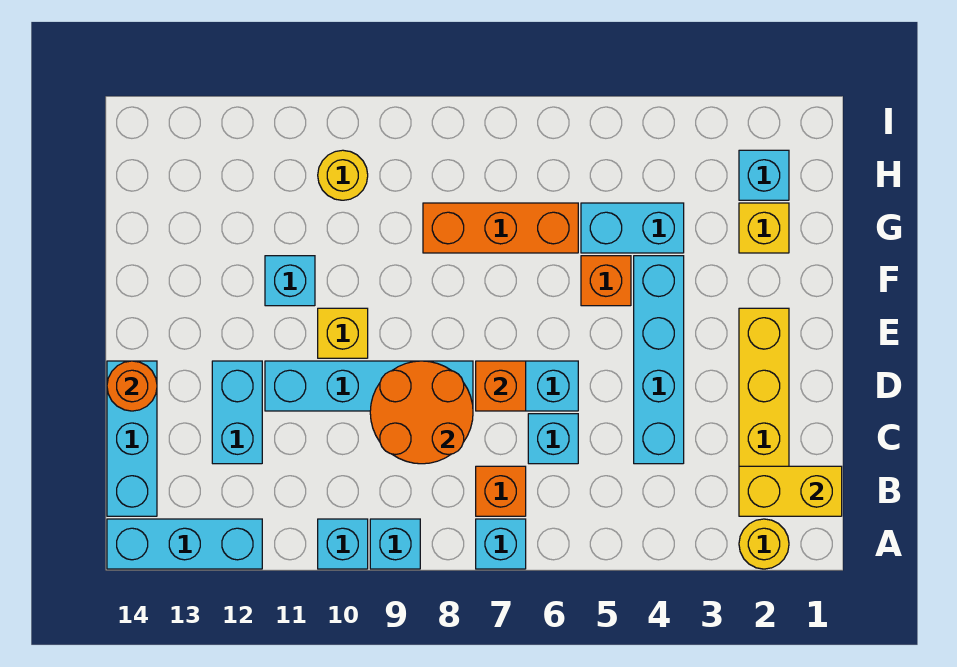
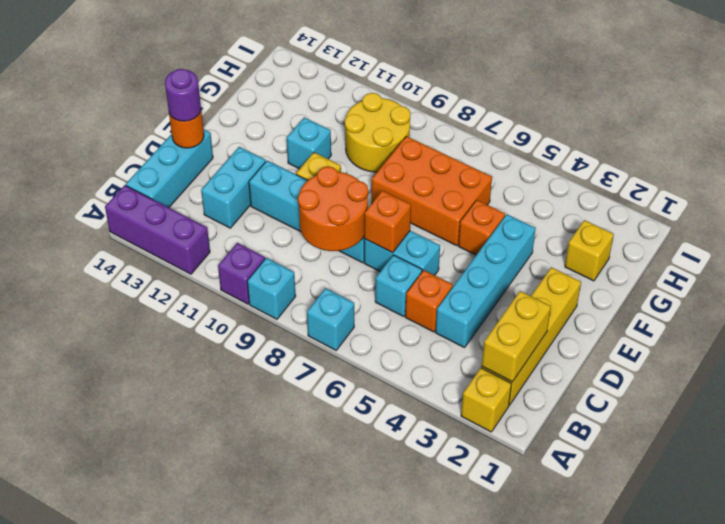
yellow 1x1 round brick [739,519,789,569] -> yellow 1x1 brick [461,368,511,432]
cyan 1x1 brick [318,519,368,569] -> purple 1x1 brick [218,243,265,304]
cyan 1x3 brick [107,519,262,569] -> purple 1x3 brick [105,185,210,274]
yellow 1x2 brick [739,466,842,516] -> yellow 1x2 brick turned to [482,291,551,382]
orange 1x1 brick [476,466,526,516] -> orange 1x1 brick moved to [405,270,453,332]
none -> purple 1x1 round brick [165,69,201,121]
cyan 1x2 brick [581,203,684,253] -> none
orange 1x3 brick [423,203,578,253] -> orange 2x3 brick [372,136,492,246]
cyan 1x1 brick [739,150,789,200] -> none
yellow 1x1 round brick [318,150,368,200] -> yellow 2x2 round brick [345,93,411,172]

